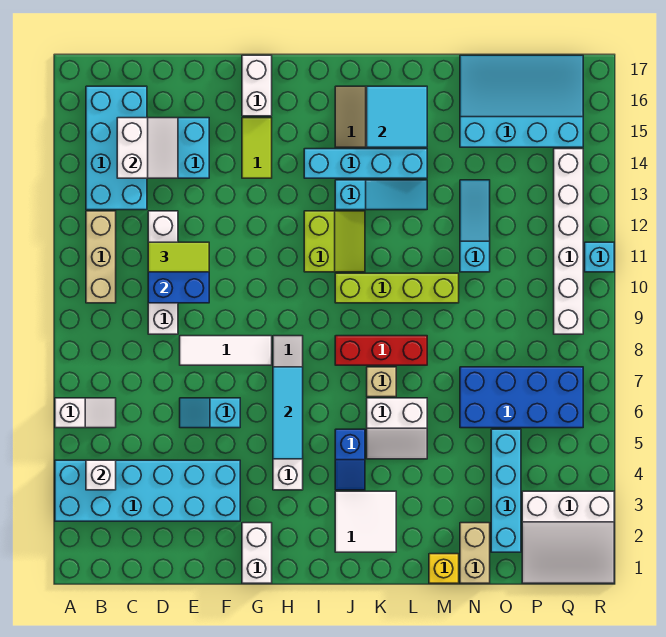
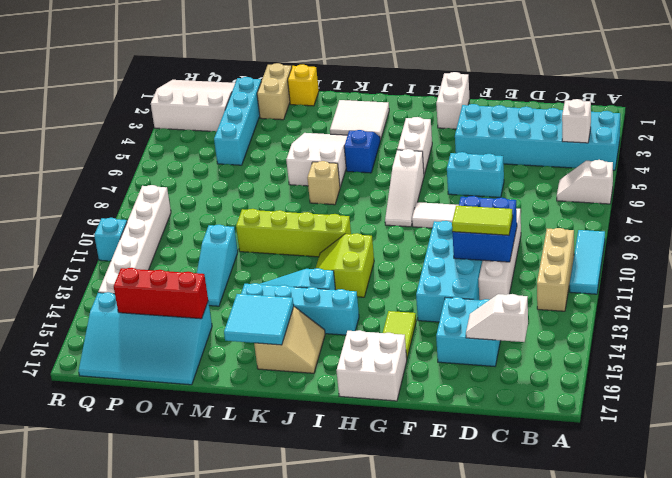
cyan 2x4 brick [86,86,147,210] -> cyan 2x4 brick moved to [416,221,482,322]
white 2x2 slope [117,118,178,178] -> white 1x2 slope [466,294,528,342]
cyan 1x2 slope [180,398,240,428] -> cyan 1x2 brick [447,152,504,197]
white 1x2 brick [242,55,272,116] -> white 2x2 brick [337,330,407,401]
cyan 1x3 tile [273,367,303,459] -> cyan 1x3 tile moved to [569,230,605,294]
red 1x3 brick [335,336,427,365] -> red 1x3 brick moved to [114,268,208,319]
white 2x2 slope [367,398,427,459] -> white 2x3 slope [286,133,348,187]
blue 2x4 brick [460,367,583,428] -> none

